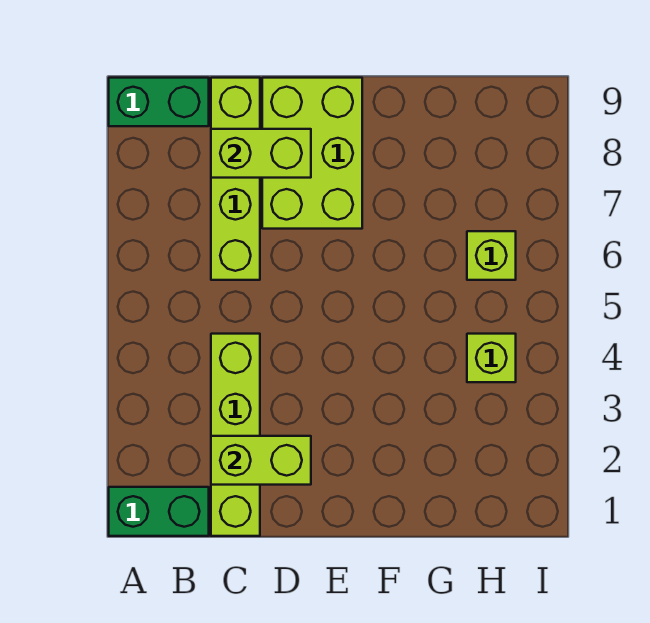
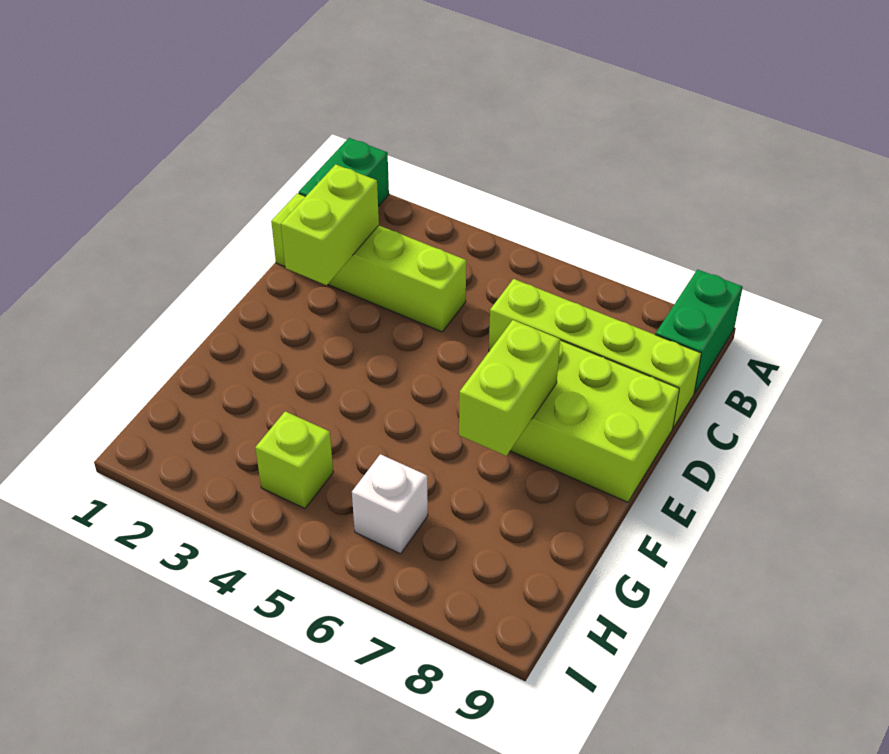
lime 1x2 brick [211,129,311,178] -> lime 1x2 brick moved to [459,320,560,456]
lime 1x1 brick [467,231,516,280] -> white 1x1 brick [352,454,428,554]

